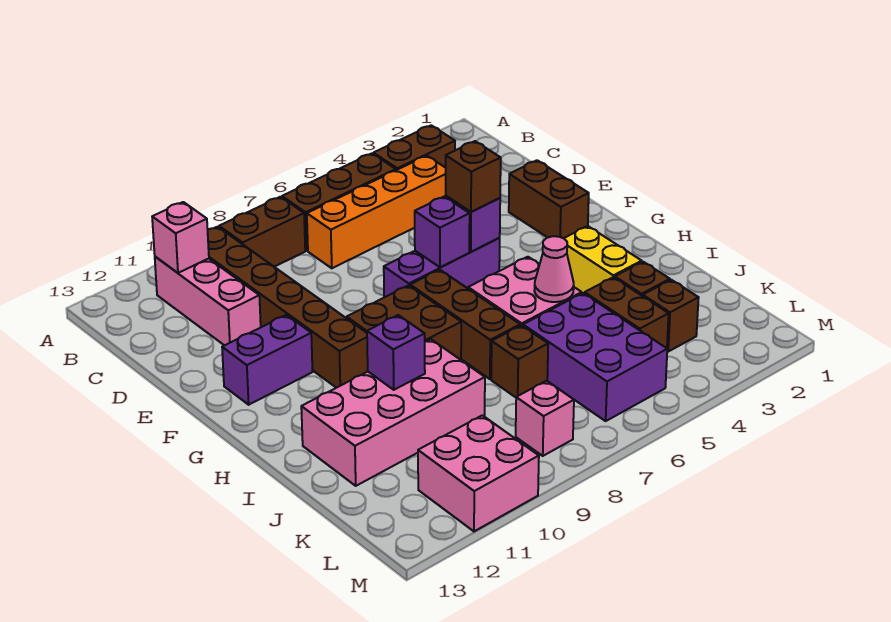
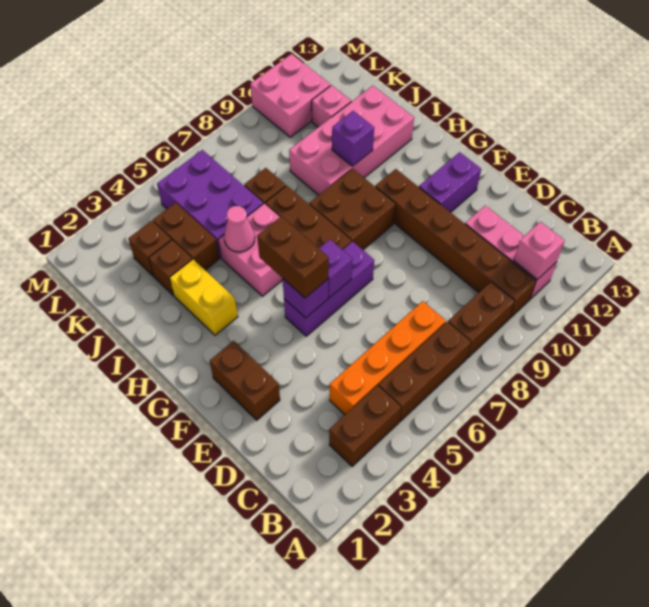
brown 1x1 brick [446,141,501,212] -> brown 1x2 brick [257,216,329,298]
pink 1x1 brick [516,381,574,456] -> pink 1x1 brick moved to [312,85,351,127]

